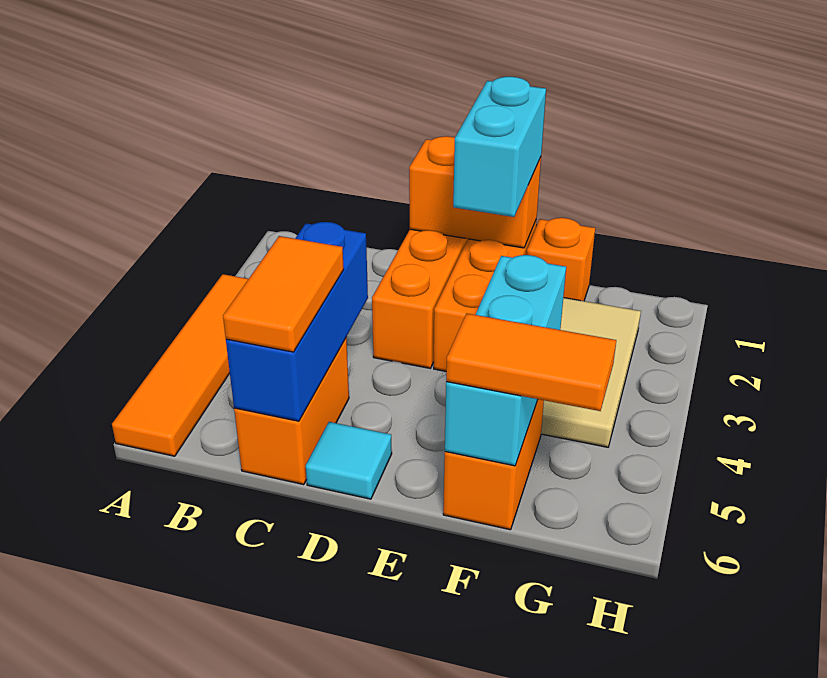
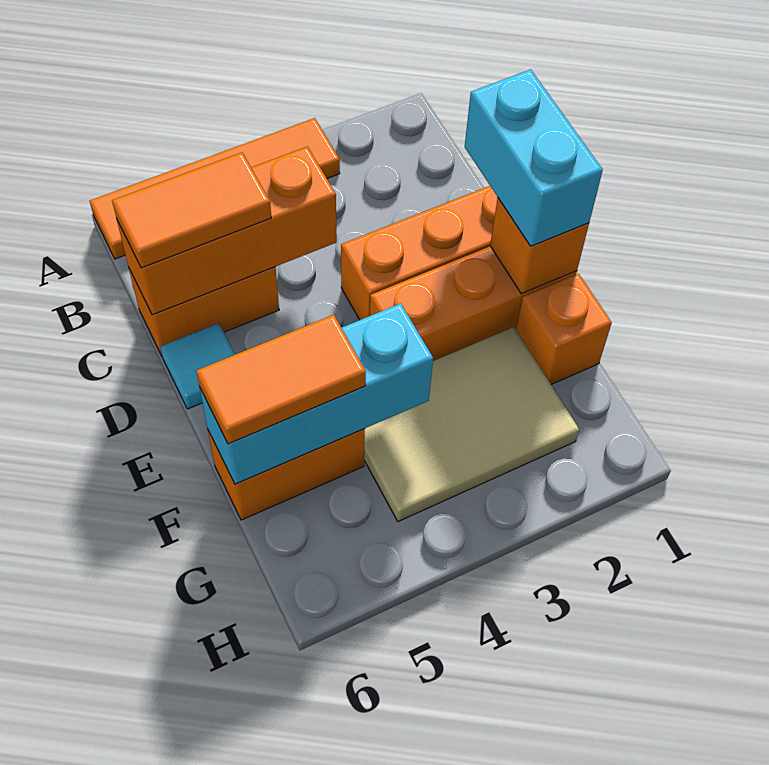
blue 1x3 brick [226,222,368,421] -> orange 1x3 brick [117,147,337,315]
orange 1x2 brick [409,136,541,248] -> orange 1x1 brick [490,198,589,294]
cyan 1x2 brick [453,77,546,217] -> cyan 1x2 brick turned to [465,70,603,246]
orange 1x2 tile [446,313,616,411] -> orange 1x2 tile turned to [196,315,366,444]

